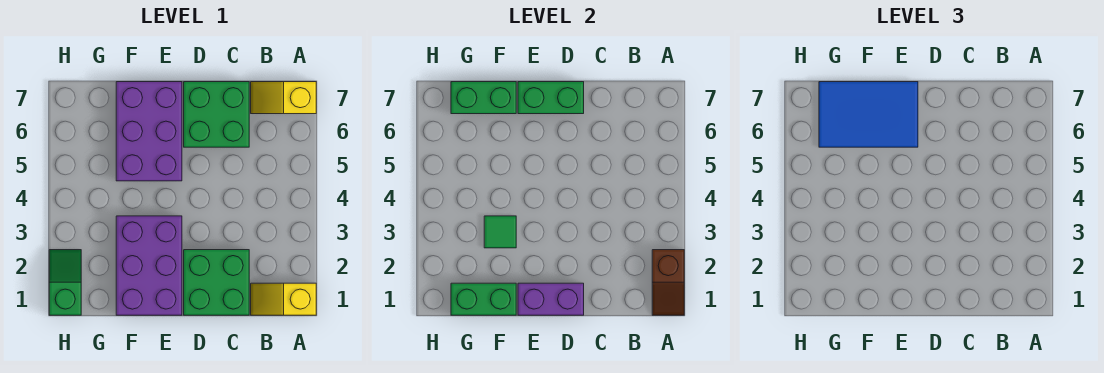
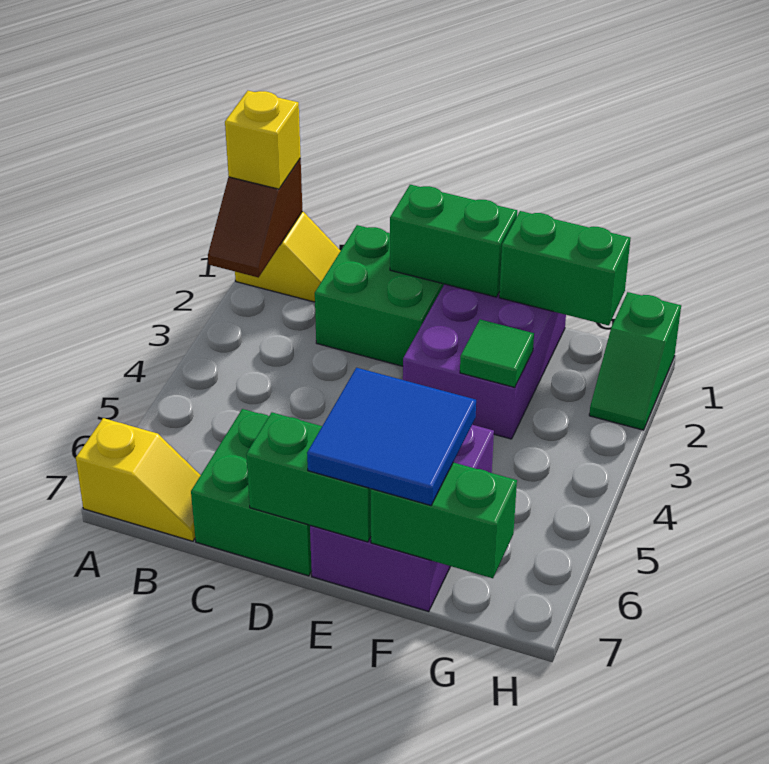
brown 1x2 slope [652,250,684,315] -> brown 1x2 slope turned to [208,159,302,277]
none -> yellow 1x1 brick [225,91,301,189]
purple 1x2 brick [518,283,584,315] -> green 1x2 brick [390,185,517,297]
blue 2x3 tile [819,82,918,147] -> blue 2x2 tile [307,368,476,506]

